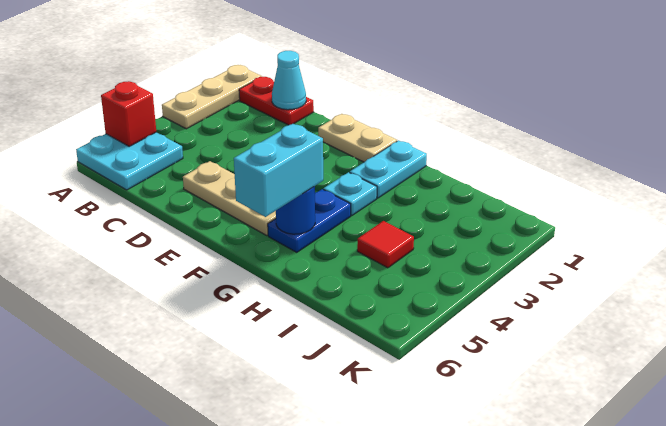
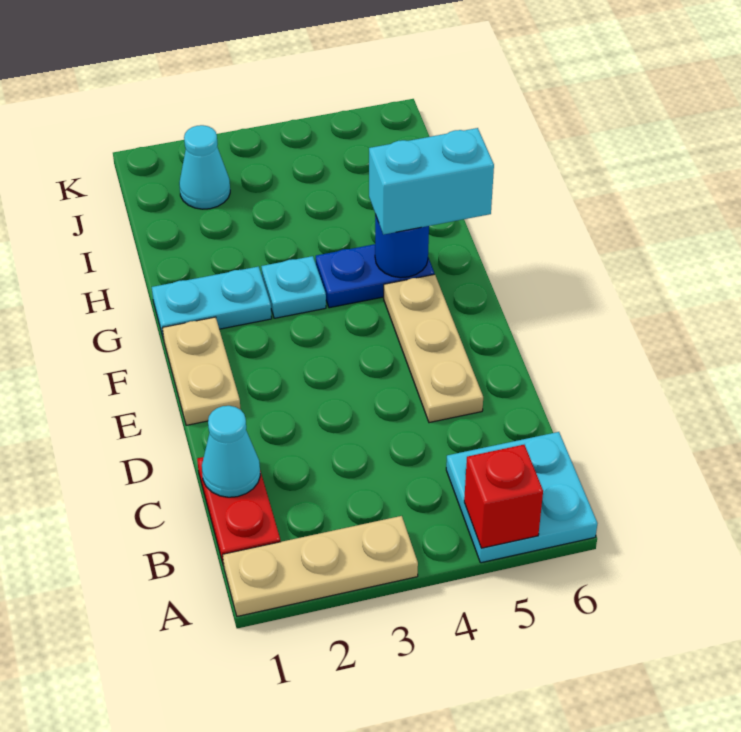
red 1x1 tile [357,221,414,268] -> none
none -> cyan 1x1 cone [179,125,230,209]

